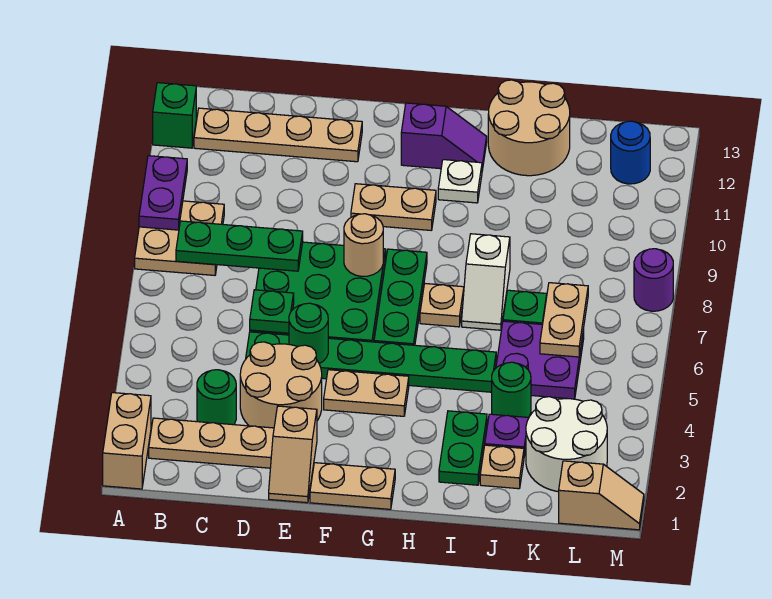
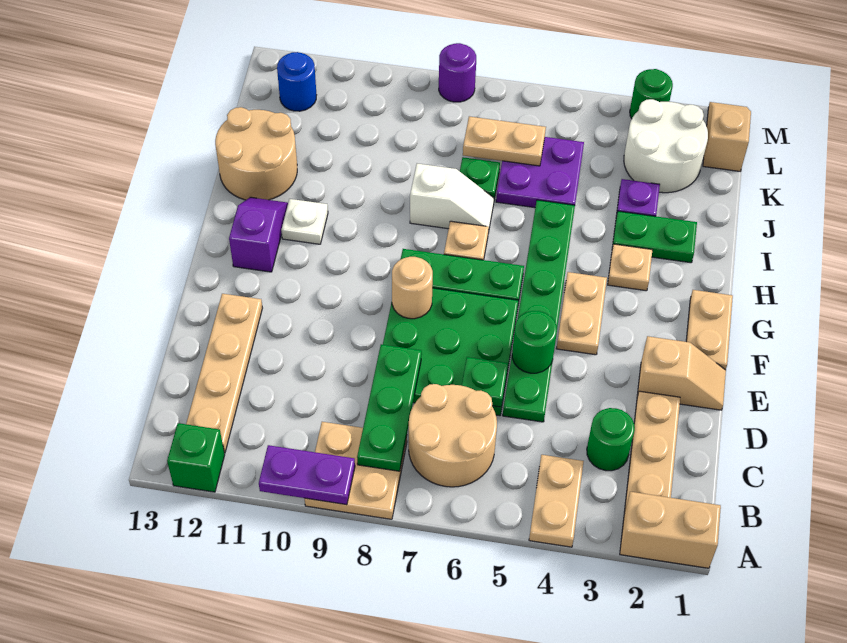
tan 2x2 round brick [240,342,322,428] -> tan 2x2 round brick moved to [409,384,497,487]
tan 1x2 plate [351,184,436,230] -> tan 1x2 plate moved to [529,455,584,547]
tan 1x1 plate [480,445,524,489] -> tan 1x1 plate moved to [608,244,652,291]
green 1x1 round brick [492,362,531,417] -> green 1x1 round brick moved to [630,69,673,119]

